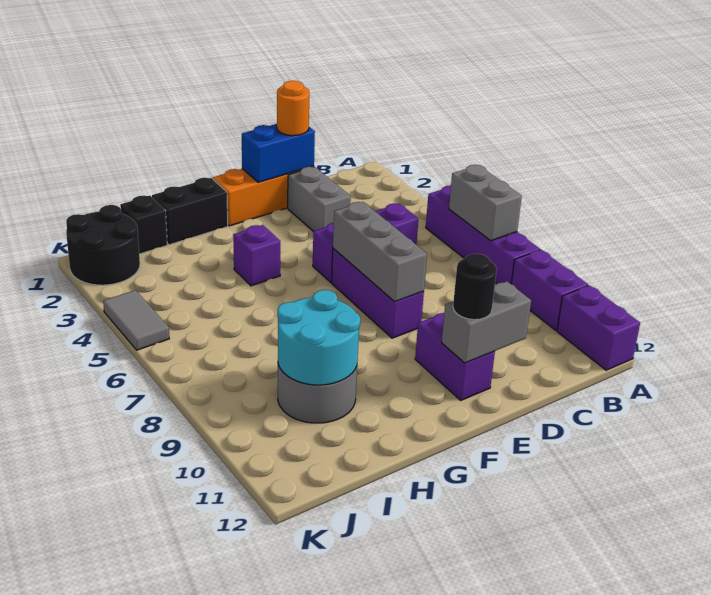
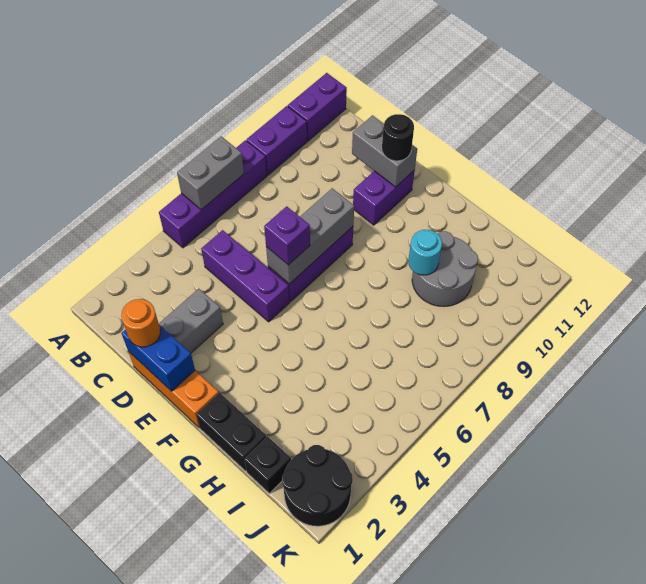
purple 1x1 brick [233,225,280,286] -> purple 1x1 brick moved to [264,206,310,265]
cyan 2x2 round brick [277,290,360,385] -> cyan 1x1 round brick [408,230,442,275]
grey 1x2 tile [103,290,169,350] -> none

